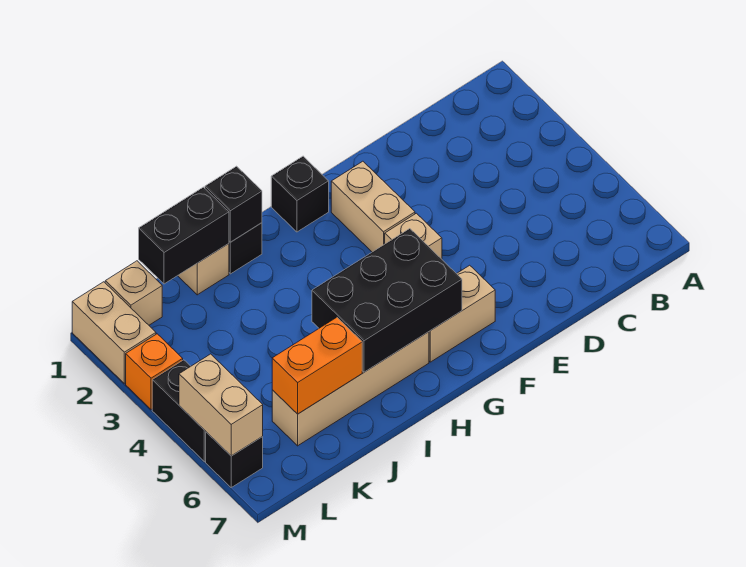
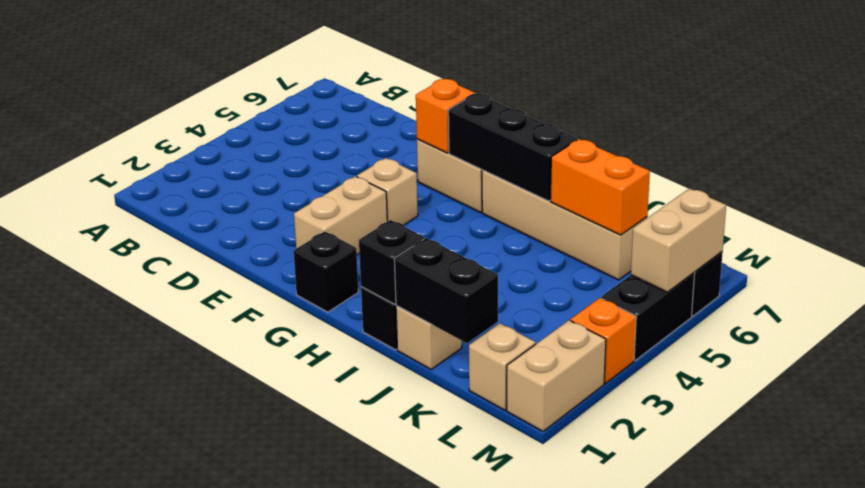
none -> orange 1x1 brick [416,79,475,153]
black 2x3 brick [312,229,462,372] -> black 1x3 brick [448,93,577,201]

